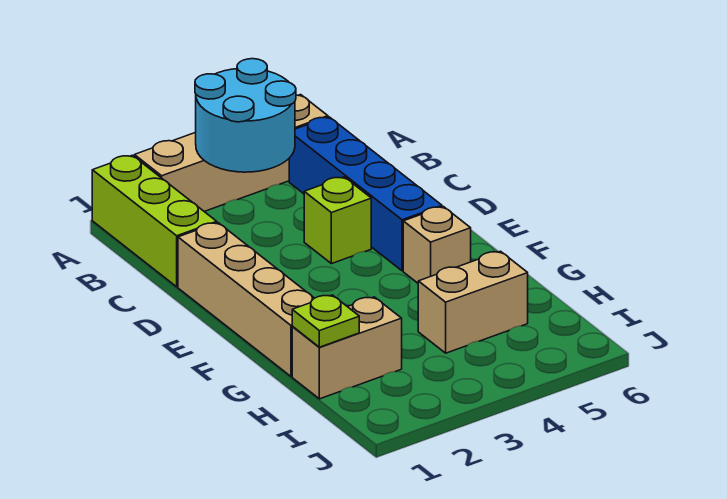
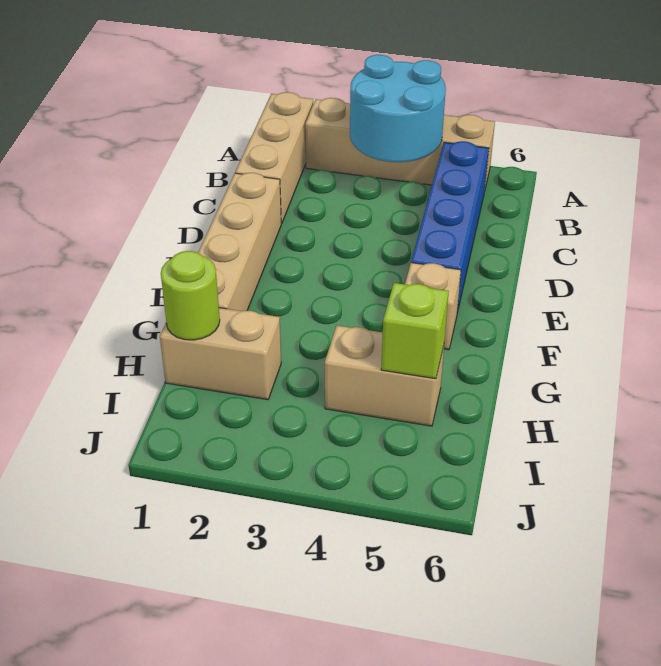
lime 1x3 brick [92,155,217,287] -> tan 1x3 brick [235,92,313,224]
lime 1x1 brick [304,177,371,264] -> lime 1x1 brick moved to [381,283,449,379]
lime 1x1 plate [292,295,359,347] -> lime 1x1 round brick [161,251,220,340]

